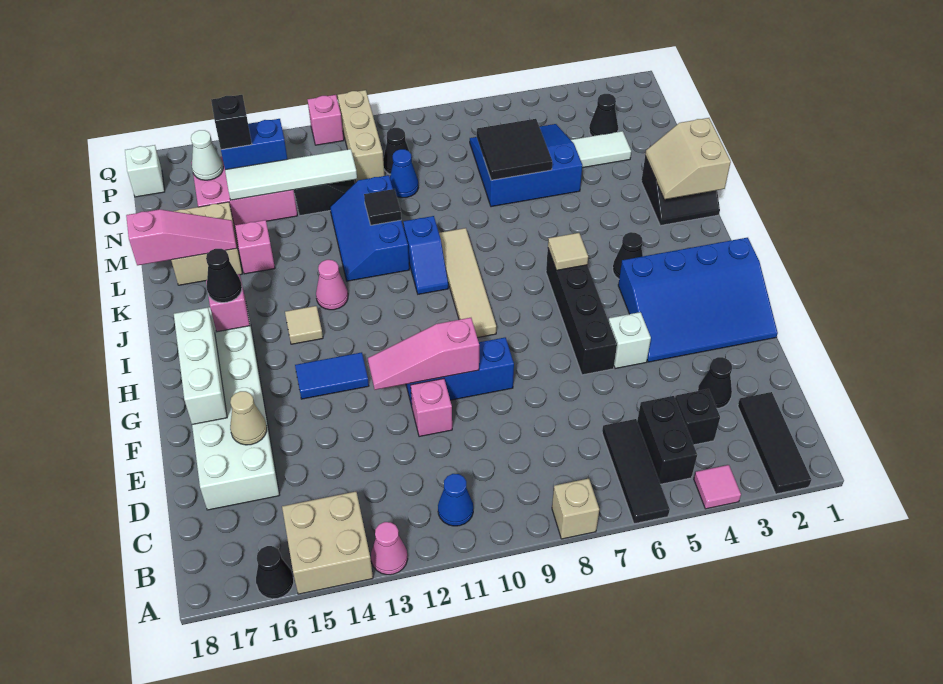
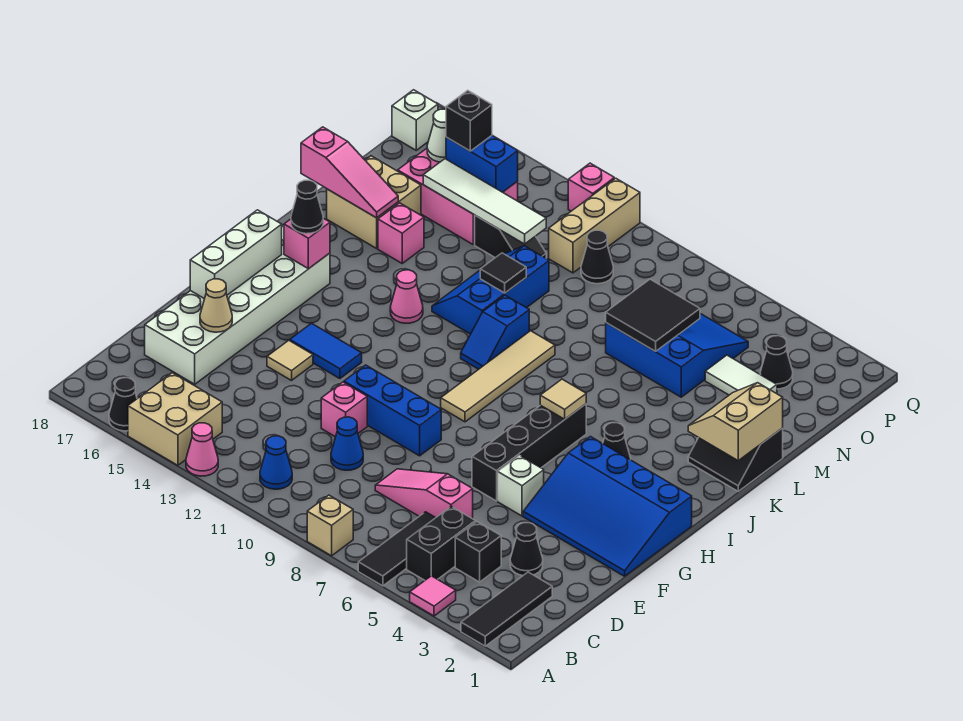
pink 1x3 slope [368,318,479,390] -> pink 1x3 slope moved to [375,469,473,519]
tan 1x1 tile [285,306,323,344] -> tan 1x1 tile moved to [267,340,313,381]
blue 1x1 cone [390,149,418,198] -> blue 1x1 cone moved to [331,417,363,470]

